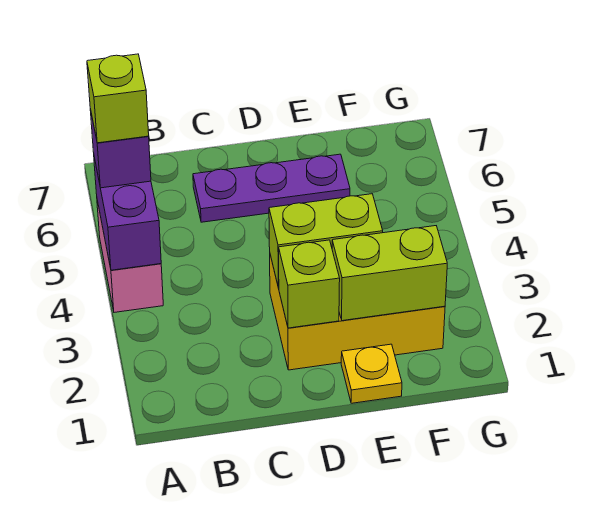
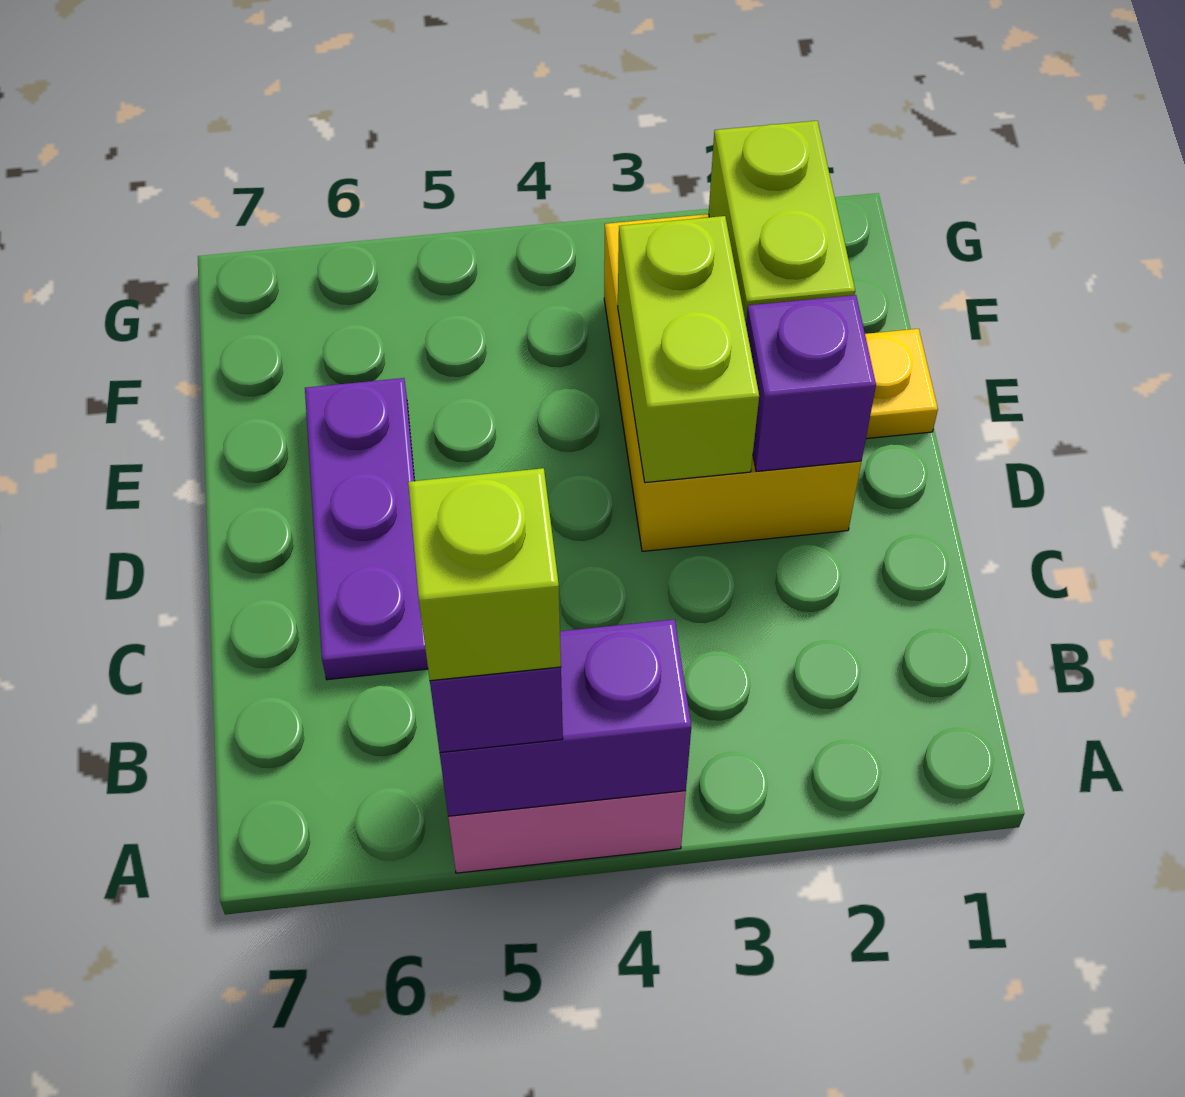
lime 1x1 brick [279,240,340,328] -> purple 1x1 brick [746,295,876,471]

